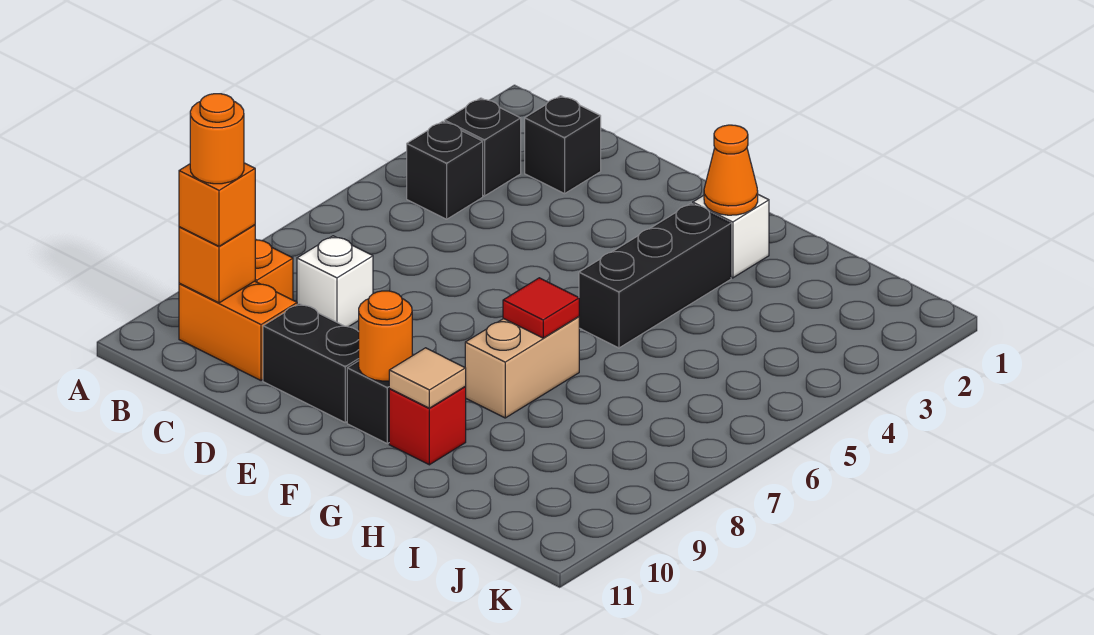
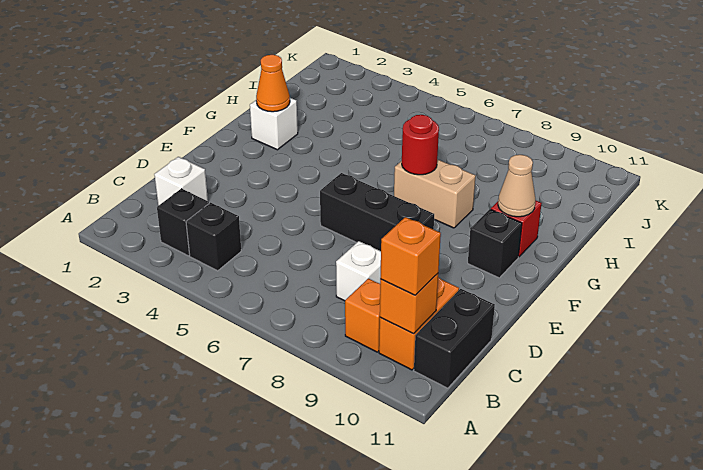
orange 1x1 round brick [190,94,244,184] -> none
black 1x1 brick [525,96,601,194] -> white 1x1 brick [154,157,208,206]
black 1x2 brick [263,304,359,422] -> black 1x2 brick moved to [414,289,495,388]
orange 1x1 round brick [359,291,412,381] -> none
black 1x3 brick [579,203,731,348] -> black 1x3 brick moved to [320,173,434,251]
red 1x1 tile [503,278,579,338] -> red 1x1 round brick [402,115,439,175]
tan 1x1 tile [389,348,466,408] -> tan 1x1 cone [498,155,535,217]

